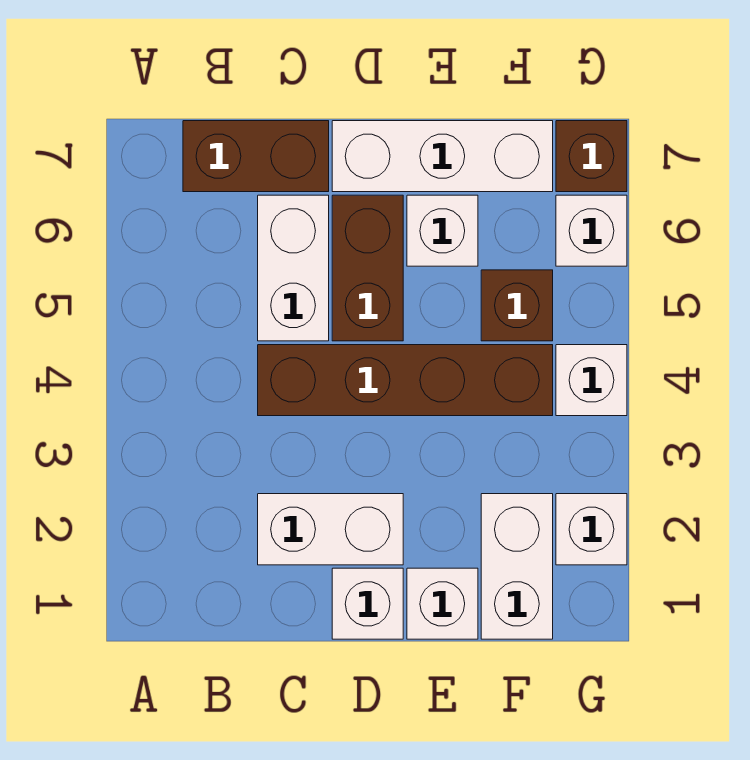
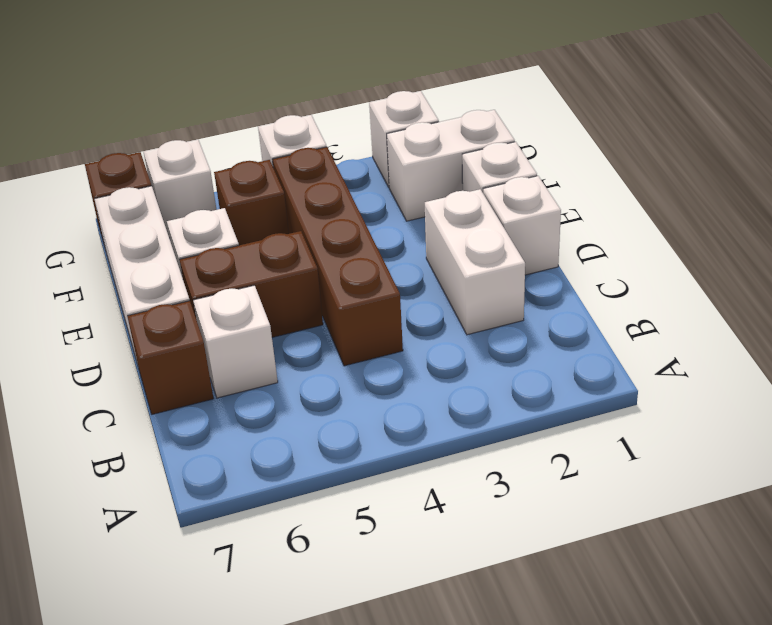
brown 1x2 brick [183,121,329,192] -> brown 1x1 brick [127,301,214,414]
white 1x2 brick [258,195,329,341] -> white 1x1 brick [193,285,278,398]

